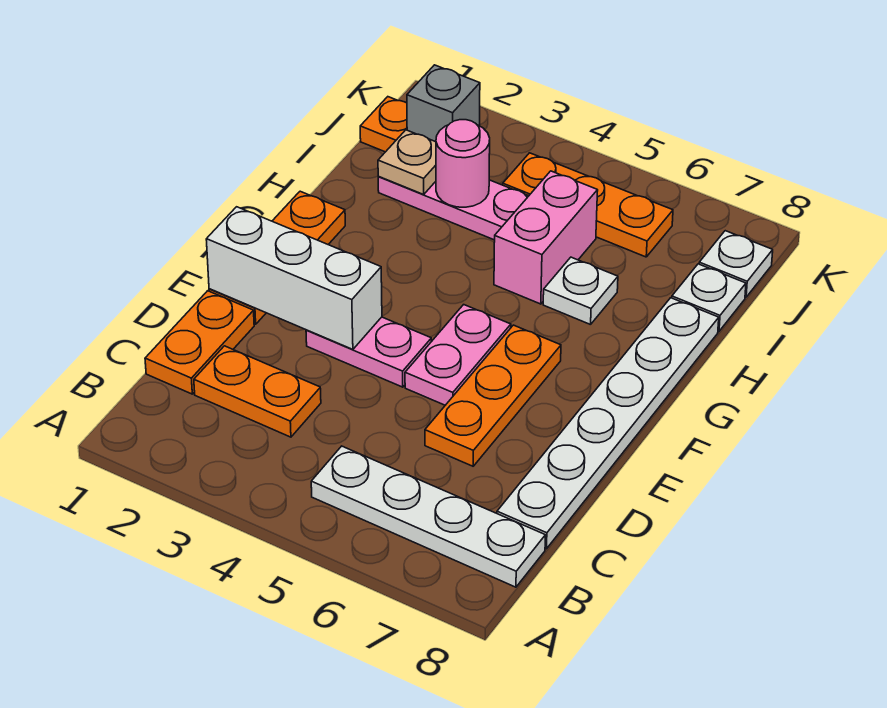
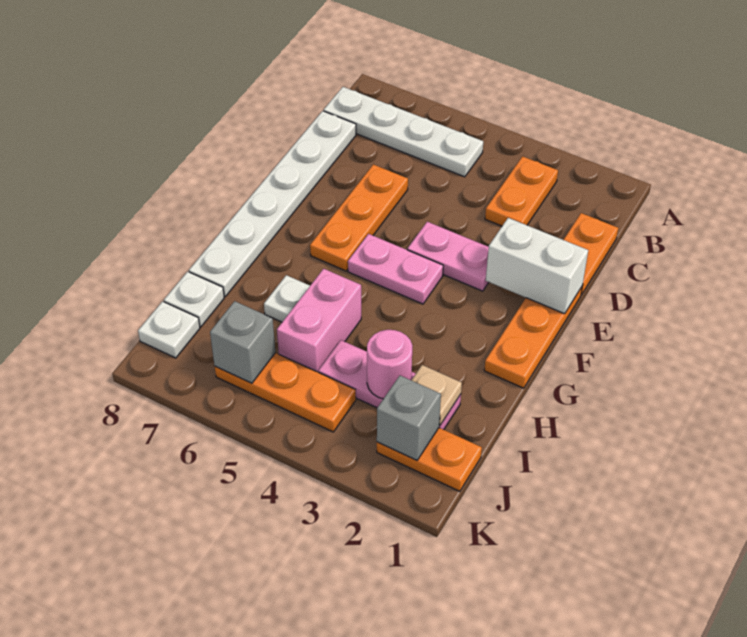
orange 1x2 plate [194,346,321,437] -> orange 1x2 plate turned to [485,156,558,226]
white 1x3 brick [206,207,382,349] -> white 1x2 brick [486,218,588,314]
pink 1x2 plate [405,305,511,405] -> pink 1x2 plate turned to [348,234,443,304]
none -> grey 1x1 brick [210,301,275,383]

